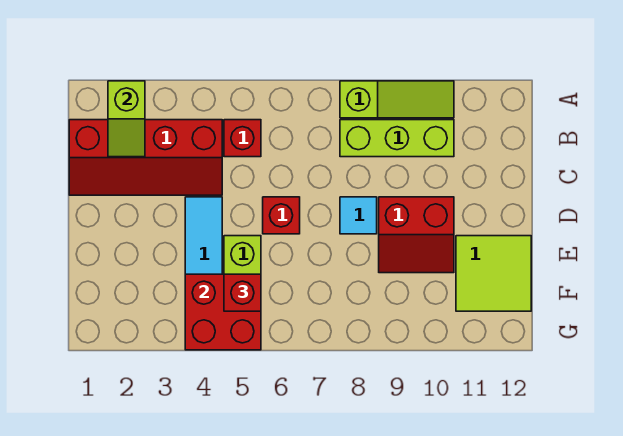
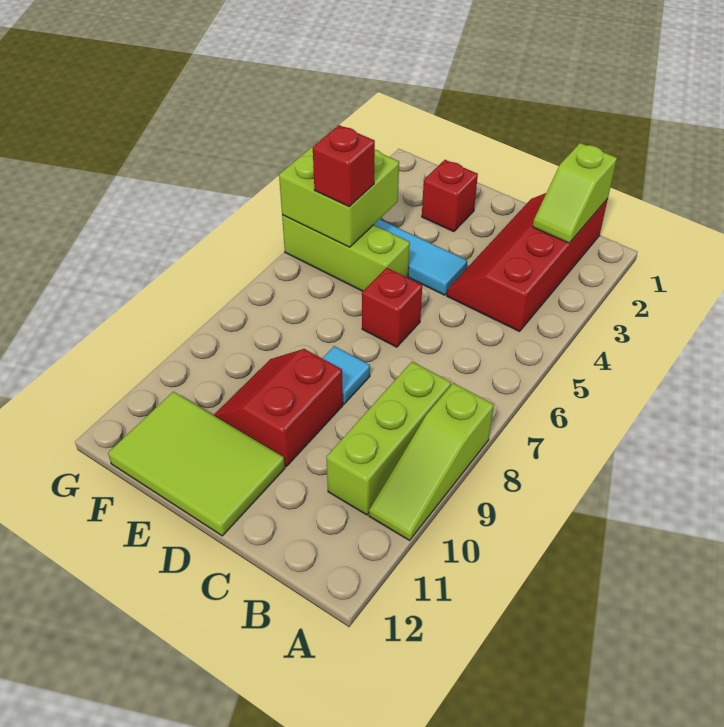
lime 1x2 slope [108,81,145,157] -> lime 1x2 slope turned to [533,143,617,243]
red 1x1 brick [224,120,261,157] -> red 1x1 brick moved to [422,160,478,232]
lime 2x2 tile [456,236,531,311] -> lime 2x3 tile [108,392,285,536]
red 2x2 brick [185,274,261,350] -> lime 2x2 brick [279,132,399,247]

